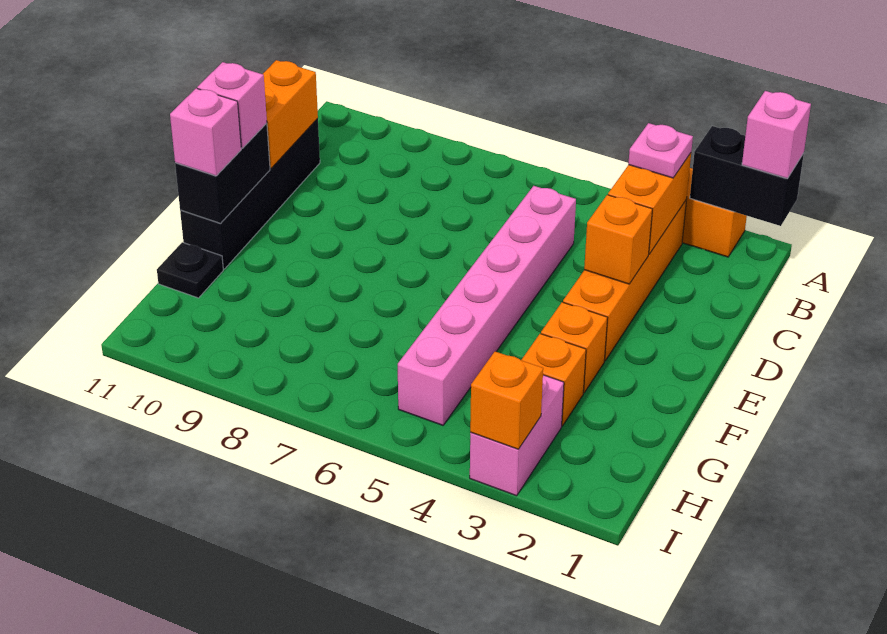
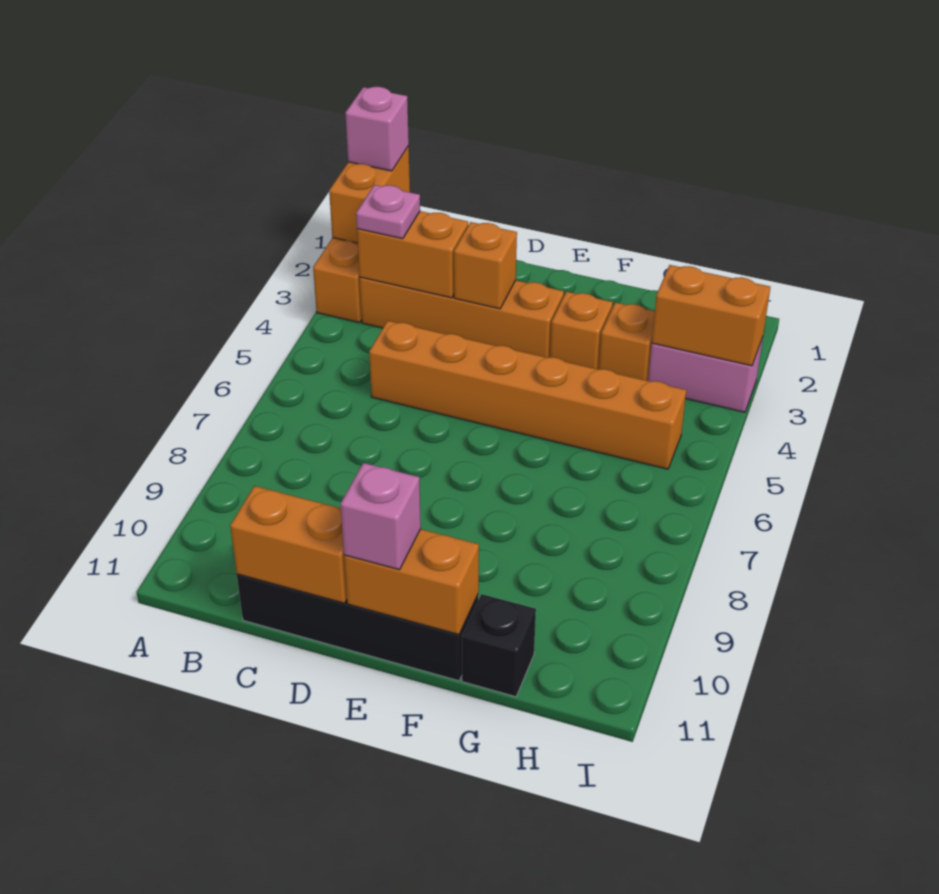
black 1x2 brick [690,126,804,226] -> orange 1x2 brick [329,146,410,243]
pink 1x6 brick [398,186,576,425] -> orange 1x6 brick [369,321,686,469]
black 1x2 brick [175,123,270,223] -> orange 1x2 brick [344,529,479,634]
pink 1x1 brick [170,88,241,176] -> none
black 1x1 plate [157,242,223,298] -> black 1x1 brick [462,594,536,697]
orange 1x1 brick [470,351,543,449] -> orange 1x2 brick [652,265,770,366]

